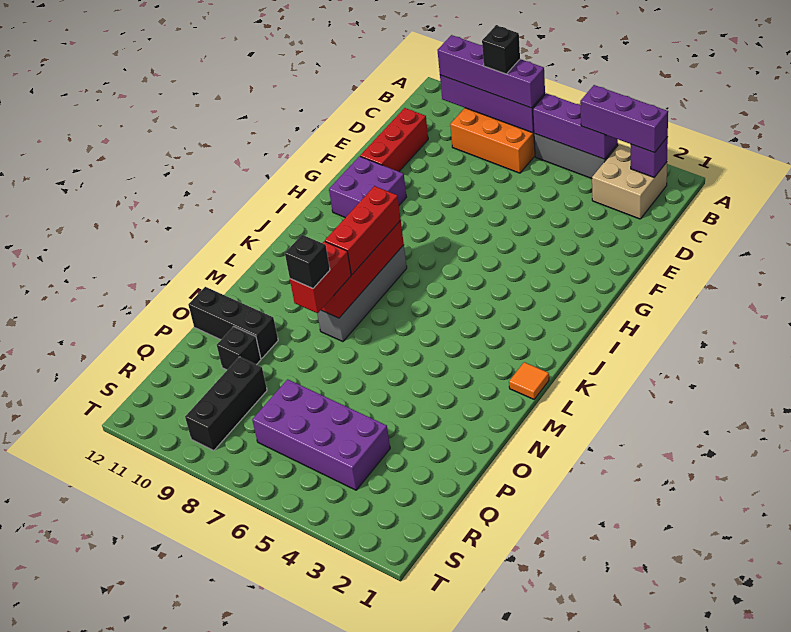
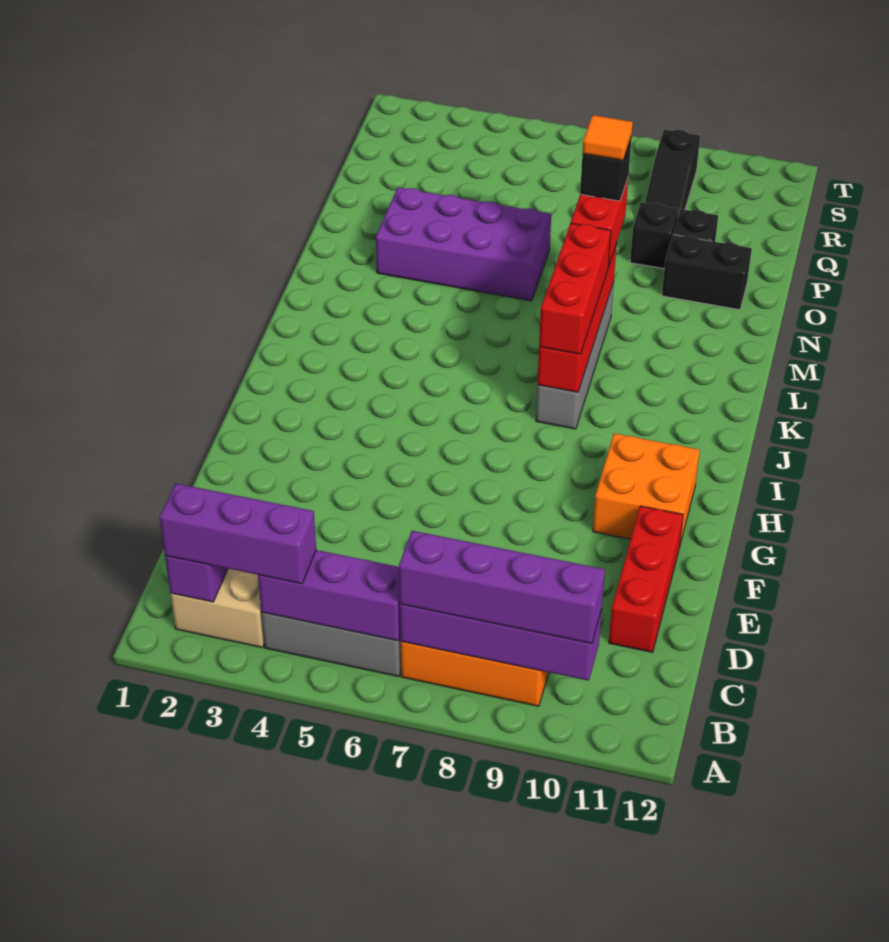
black 1x1 brick [482,25,520,74] -> black 1x1 brick moved to [630,202,678,269]
purple 2x2 brick [329,156,406,218] -> orange 2x2 brick [593,433,700,548]
orange 1x1 tile [509,362,549,399] -> orange 1x1 tile moved to [583,115,633,160]
black 1x3 brick [188,287,278,358] -> black 1x2 brick [662,235,752,310]
purple 2x4 brick [252,379,390,490] -> purple 2x4 brick moved to [376,187,551,301]
black 1x3 brick [185,357,267,451] -> black 1x3 slope [645,130,700,215]

